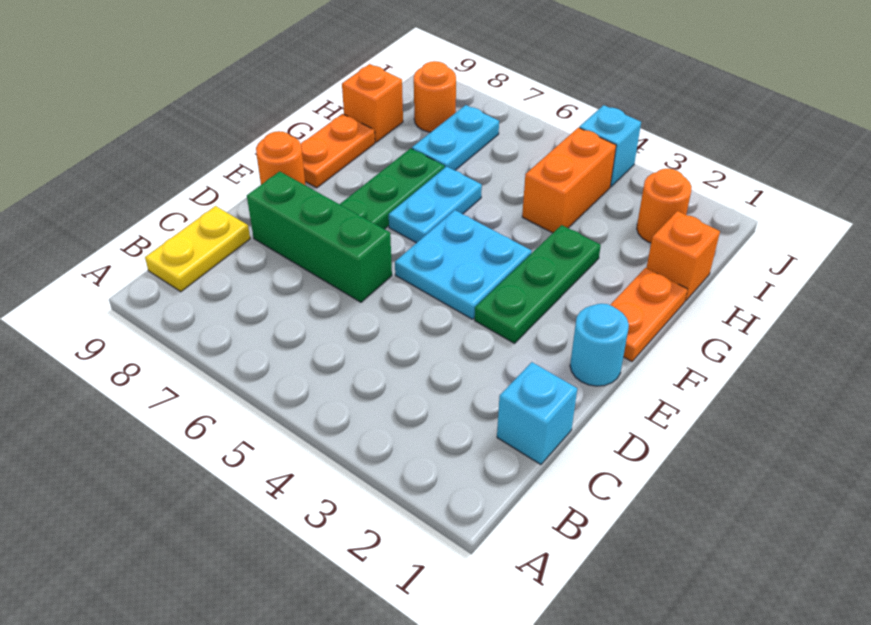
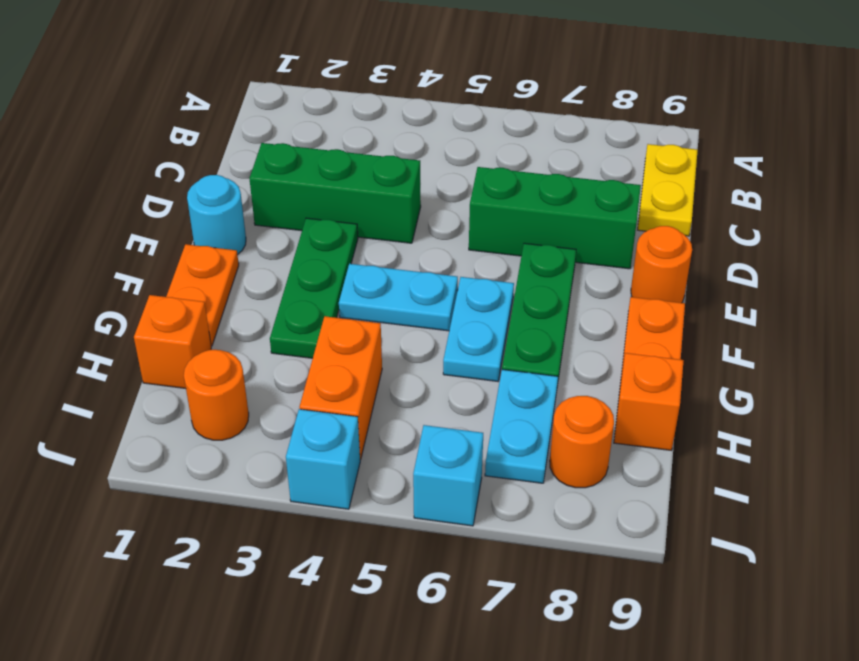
cyan 1x1 brick [497,362,577,465] -> cyan 1x1 brick moved to [413,425,483,526]
none -> green 1x3 brick [249,143,421,243]
cyan 2x2 plate [395,210,532,319] -> cyan 1x2 plate [339,264,458,331]

